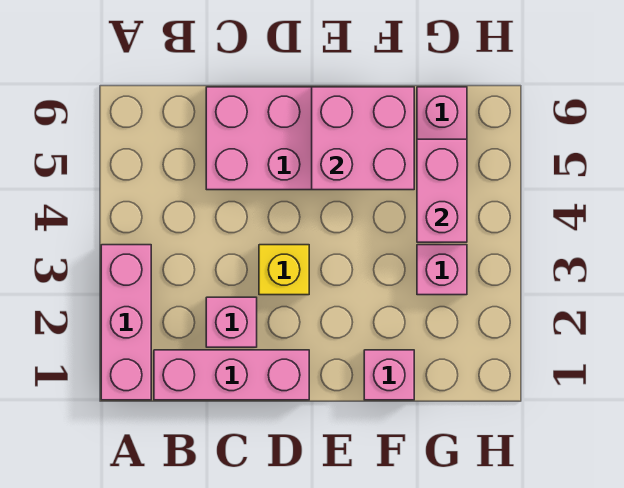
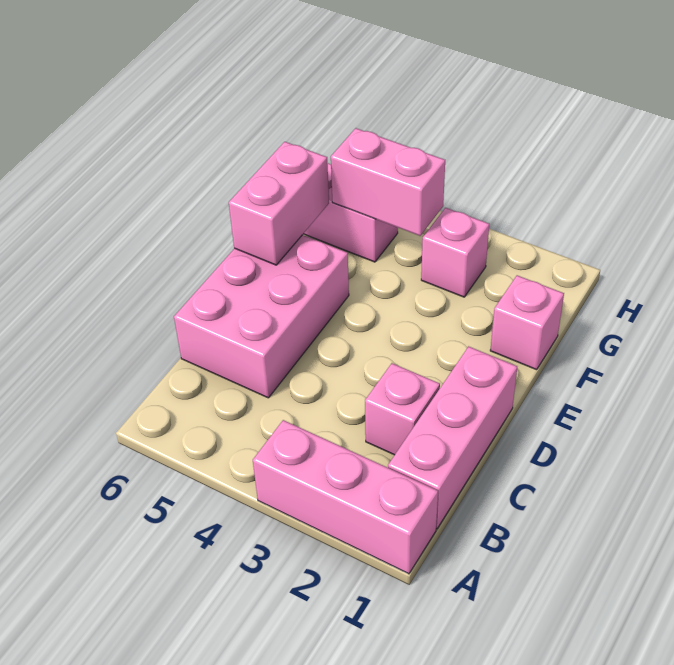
yellow 1x1 brick [259,245,309,295] -> none
pink 2x2 brick [312,87,414,190] -> pink 1x2 brick [229,142,329,265]

